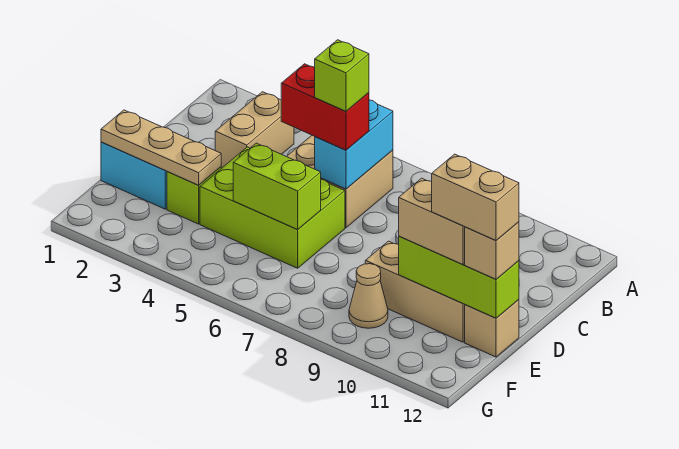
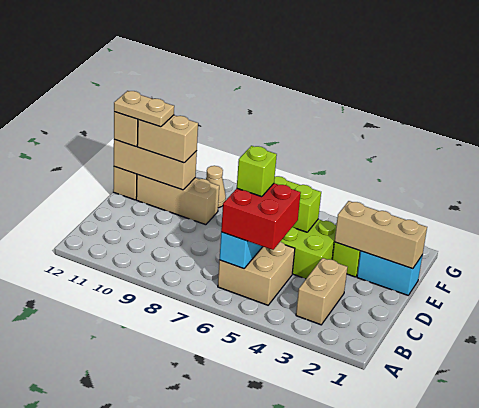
red 1x2 brick [281,64,369,150] -> red 2x2 brick [221,183,301,250]
tan 1x3 plate [101,110,221,185] -> tan 1x3 brick [335,201,427,269]
lime 1x3 brick [399,236,519,318] -> tan 1x3 brick [114,139,197,190]
tan 1x2 brick [432,154,519,241] -> tan 1x2 plate [114,91,174,127]

